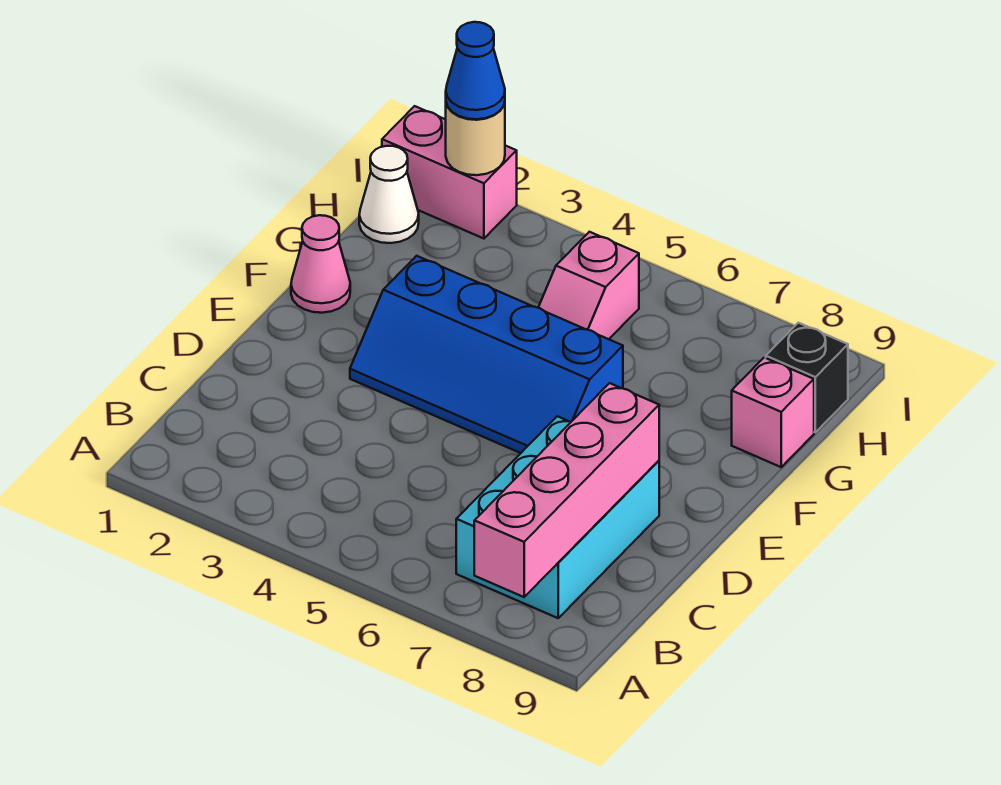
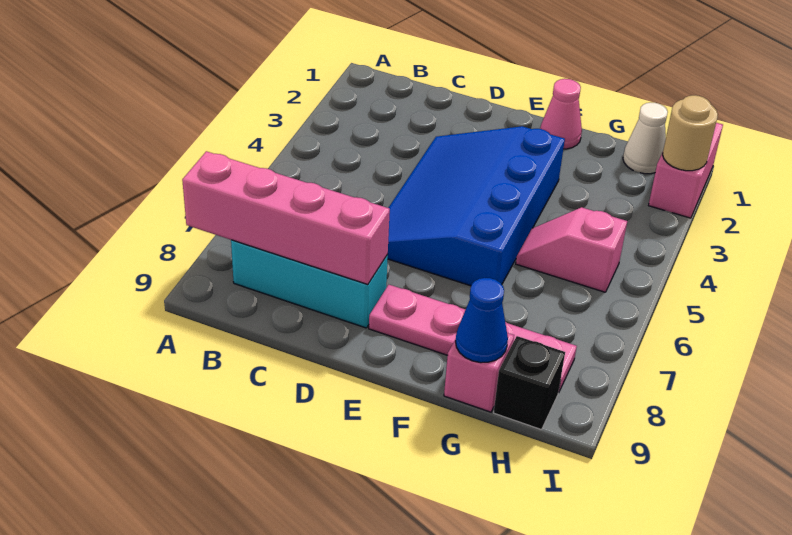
cyan 2x3 brick [456,416,659,618] -> cyan 1x3 brick [231,240,388,328]
blue 2x4 slope [350,256,623,453] -> blue 3x4 slope [388,126,565,286]
none -> pink 1x4 plate [369,285,577,393]
blue 1x1 cone [446,22,505,119] -> blue 1x1 cone moved to [456,278,508,363]

